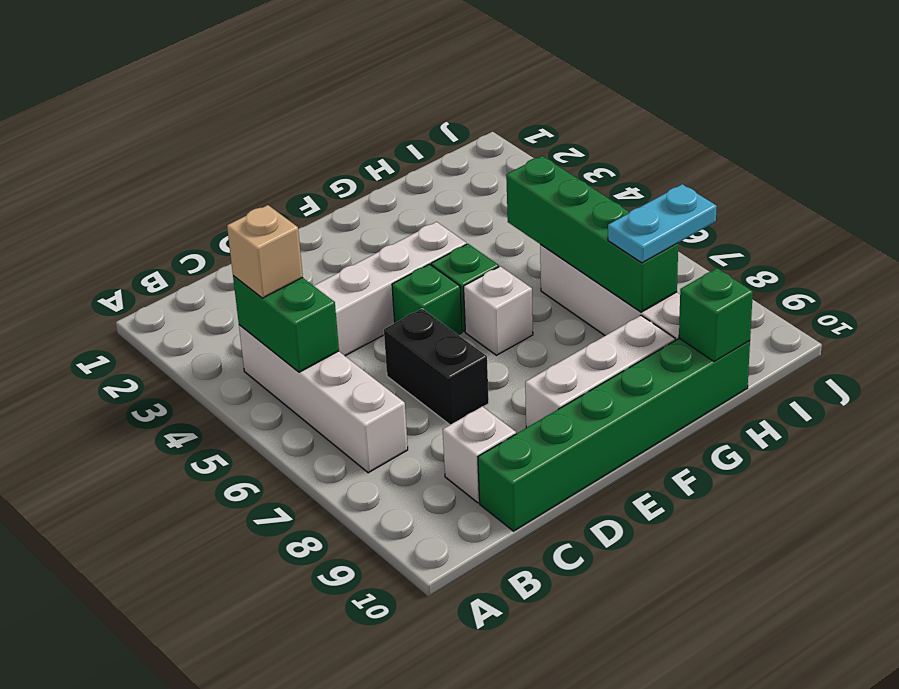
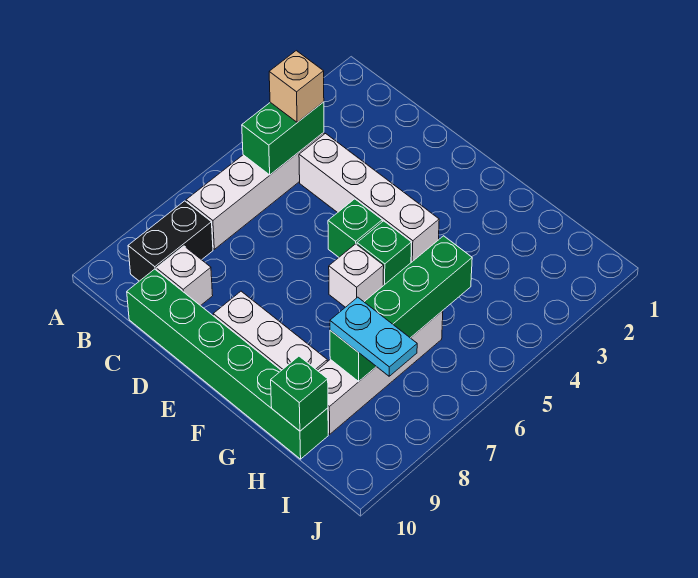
black 1x2 brick [384,309,489,425] -> black 1x2 brick moved to [128,201,213,281]

